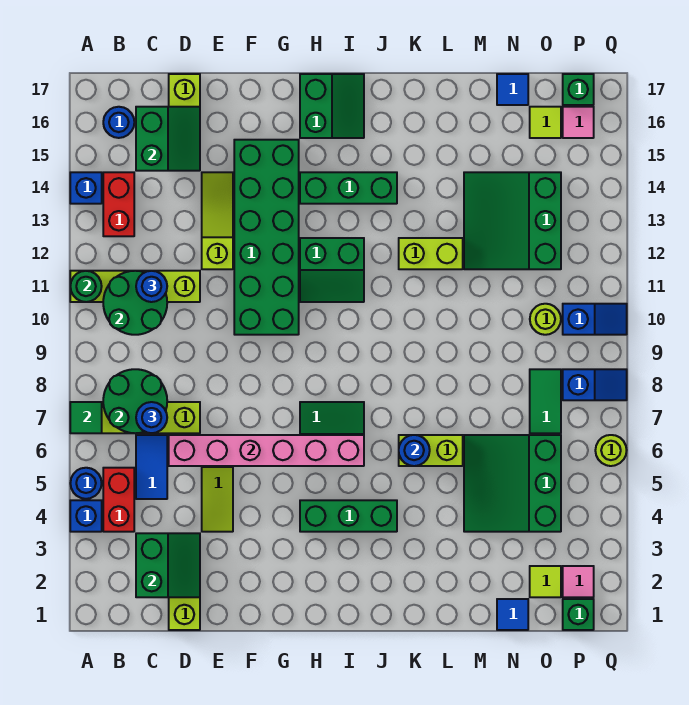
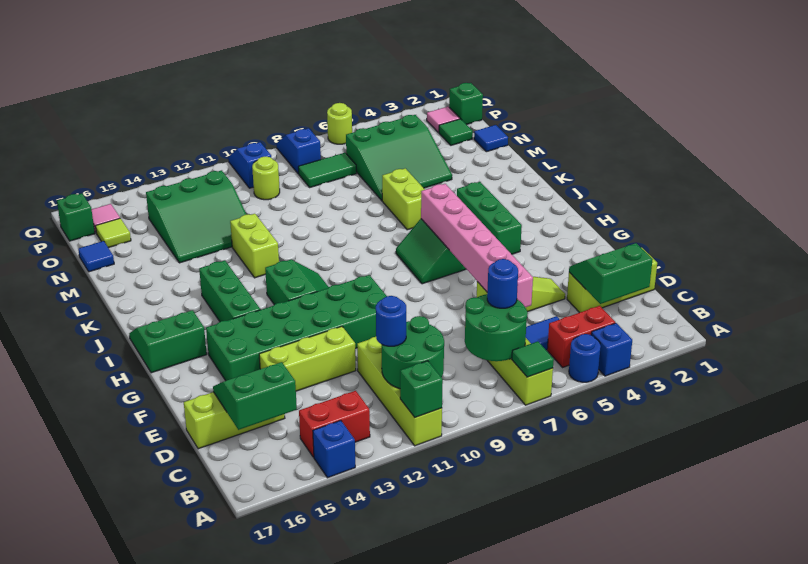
green 1x1 round brick [70,271,102,302] -> green 1x1 brick [400,361,443,417]
blue 1x1 round brick [103,107,134,138] -> none
lime 1x3 slope [202,172,233,269] -> lime 1x3 brick [259,326,356,391]
blue 1x1 round brick [399,435,430,466] -> none
lime 1x1 tile [530,566,561,597] -> green 1x1 tile [439,119,473,145]

